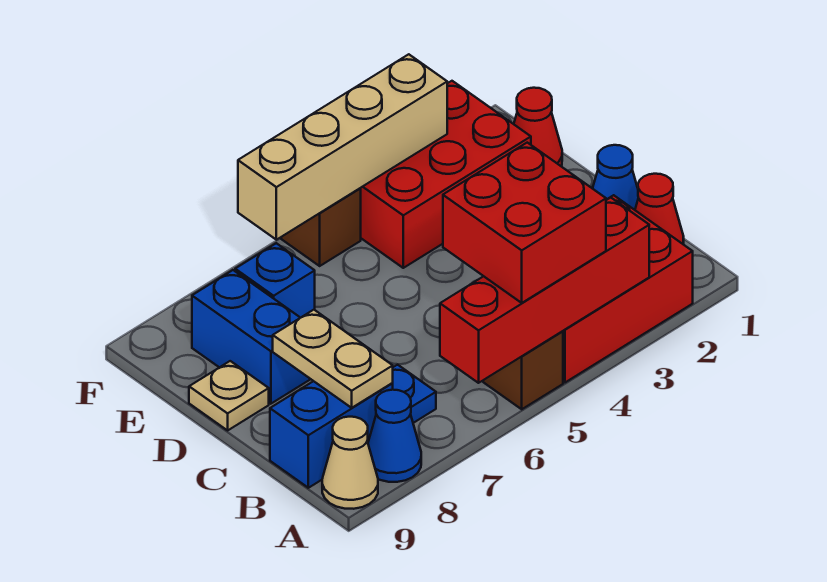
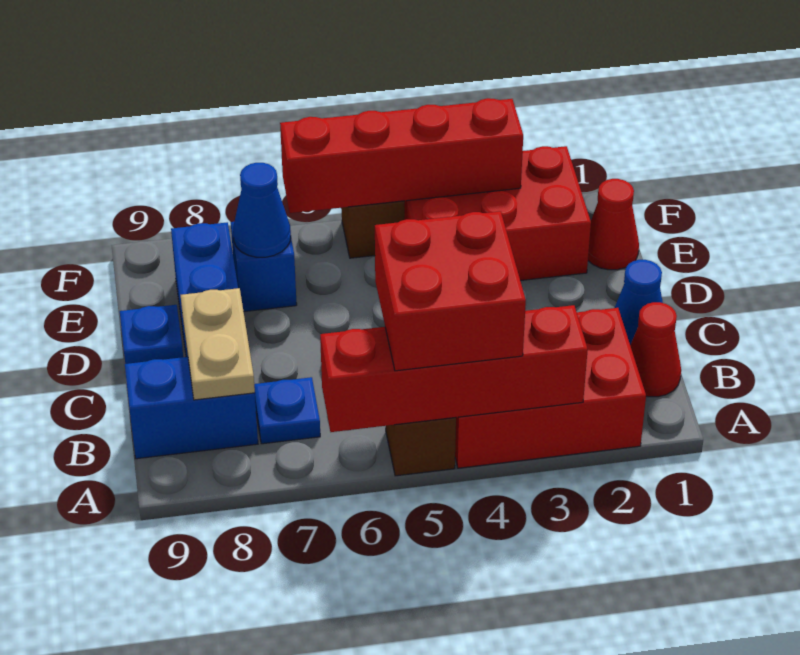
blue 1x1 cone [368,390,421,482] -> blue 1x1 cone moved to [233,163,291,257]
tan 1x1 cone [322,417,378,509] -> none
tan 1x1 plate [189,361,269,430] -> blue 1x1 plate [120,305,183,364]
tan 1x4 brick [238,54,447,240] -> red 1x4 brick [280,98,523,213]

